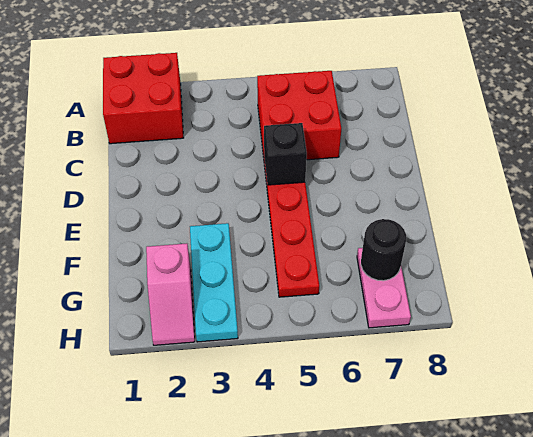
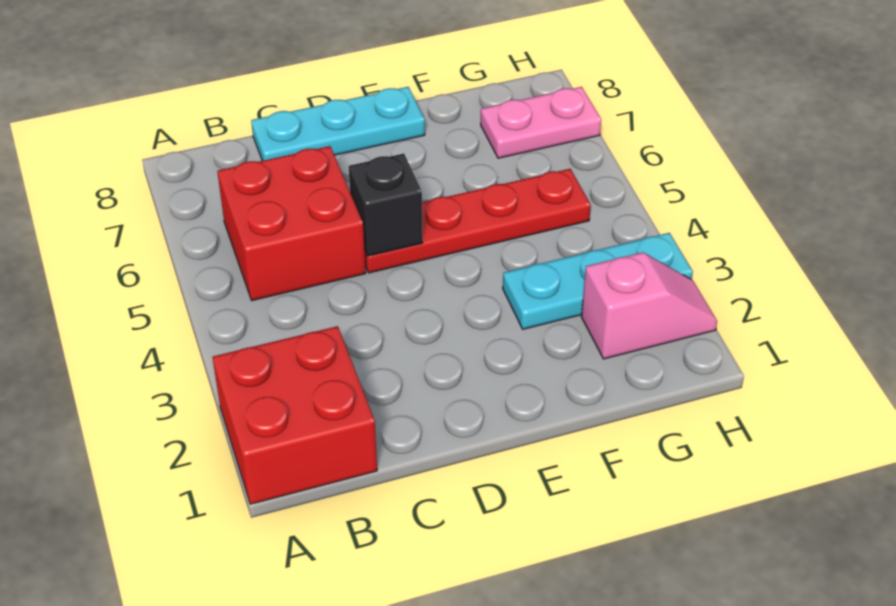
none -> cyan 1x3 plate [251,87,425,161]
black 1x1 round brick [361,219,406,281] -> none

